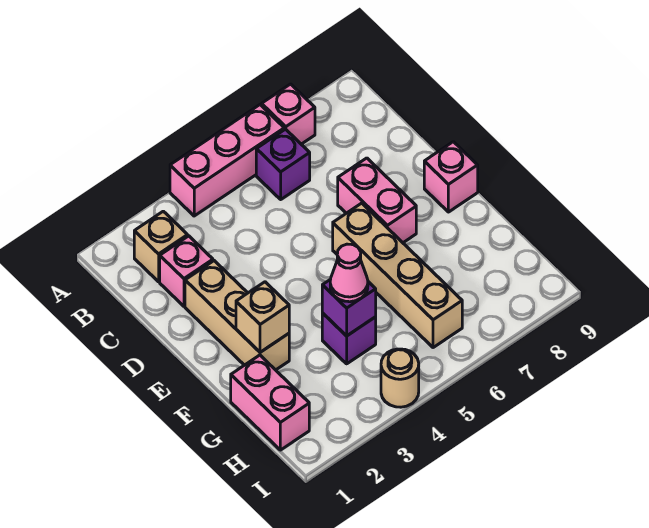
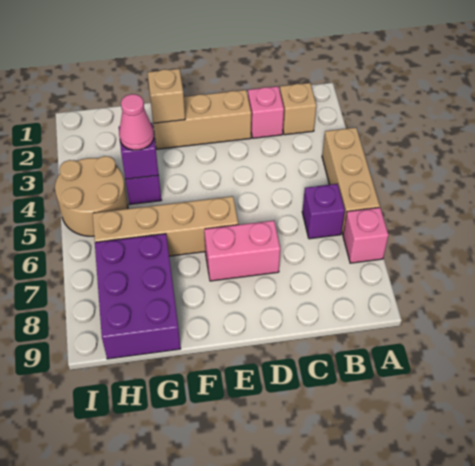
pink 1x3 brick [170,105,284,216] -> tan 1x3 brick [322,127,380,234]
pink 1x1 brick [424,142,478,212] -> none
pink 1x2 brick [231,355,309,450] -> none
none -> purple 2x3 brick [95,234,181,359]
tan 1x1 round brick [381,349,419,407] -> tan 2x2 round brick [55,156,128,236]

